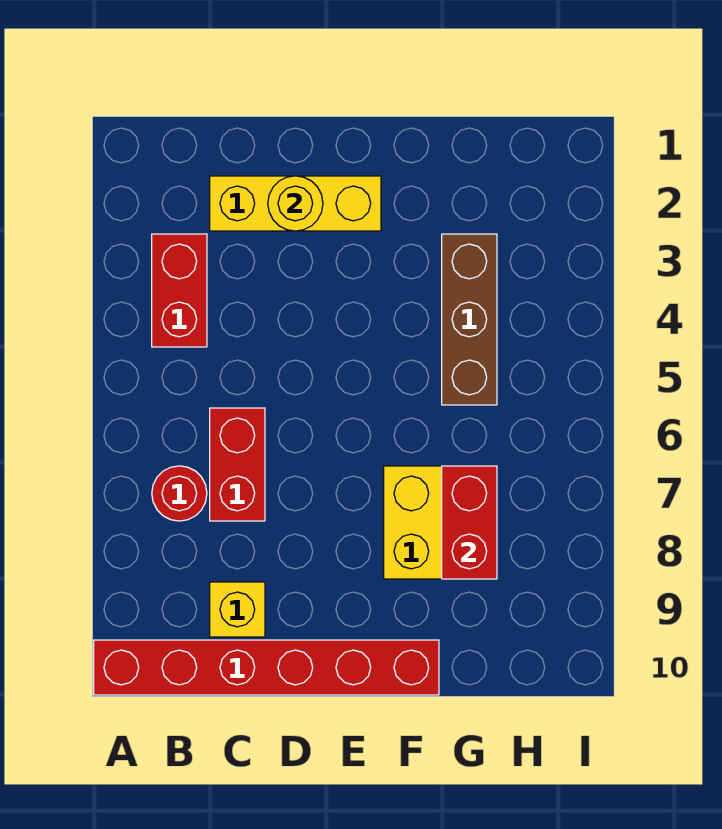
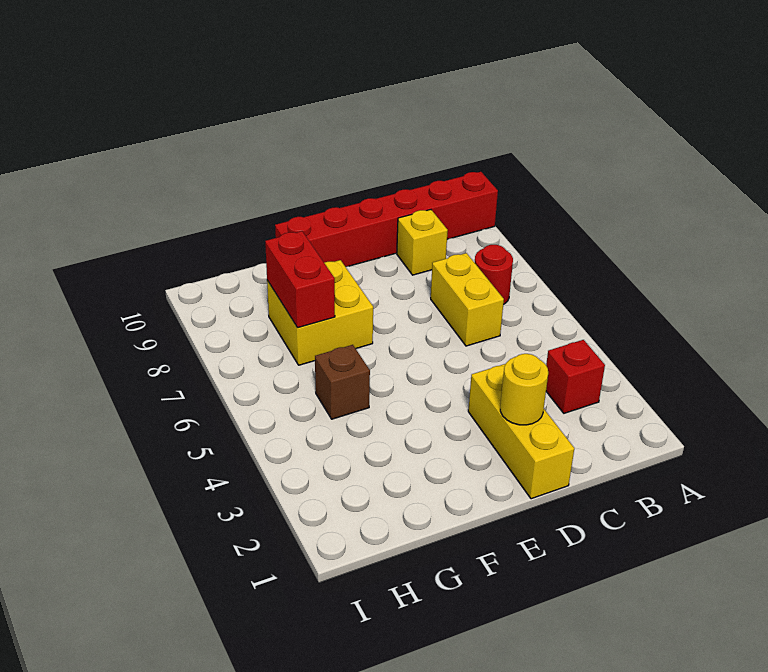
red 1x2 brick [152,234,207,347] -> red 1x1 brick [546,340,605,413]
yellow 1x3 brick [210,176,381,231] -> yellow 1x3 brick turned to [468,364,574,499]
red 1x2 brick [210,408,265,521] -> yellow 1x2 brick [431,253,504,346]
brown 1x3 brick [442,234,497,405] -> brown 1x1 brick [315,345,370,419]

